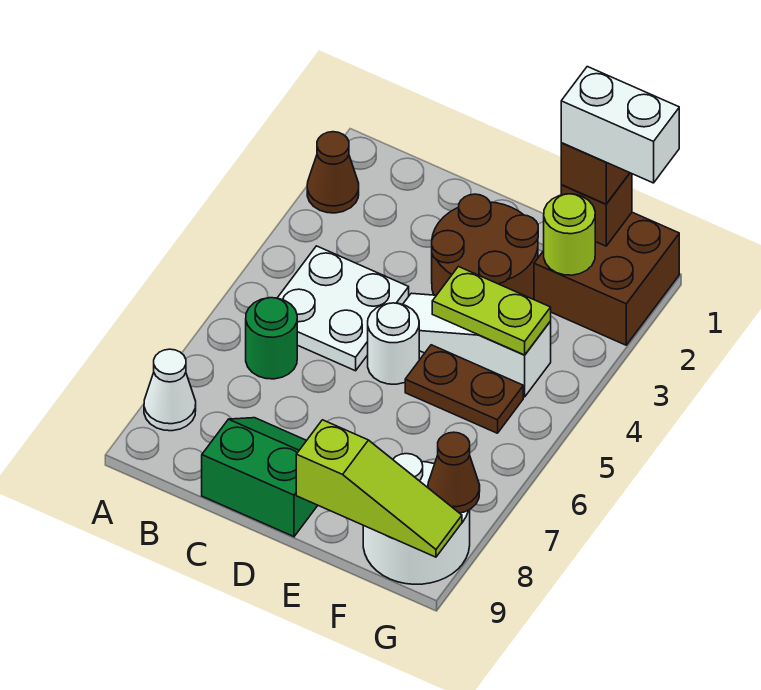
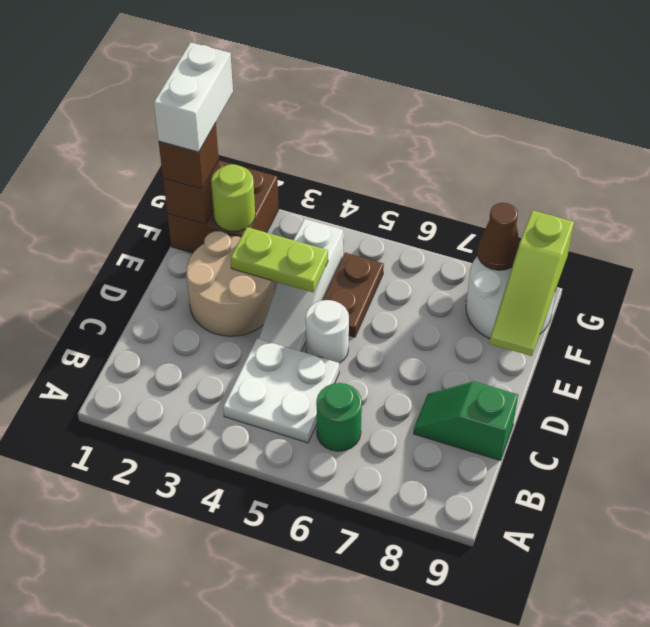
brown 1x1 cone [307,132,359,213] -> none
white 1x1 cone [144,349,196,431] -> none
green 2x2 slope [202,418,318,537] -> green 1x2 slope [414,381,518,460]
brown 2x2 round brick [432,194,538,300] -> tan 2x2 round brick [186,231,275,336]
lime 1x2 plate [432,267,551,355] -> lime 1x2 plate turned to [231,227,328,292]
lime 1x3 slope [296,420,462,557] -> lime 1x3 slope turned to [489,210,574,356]

